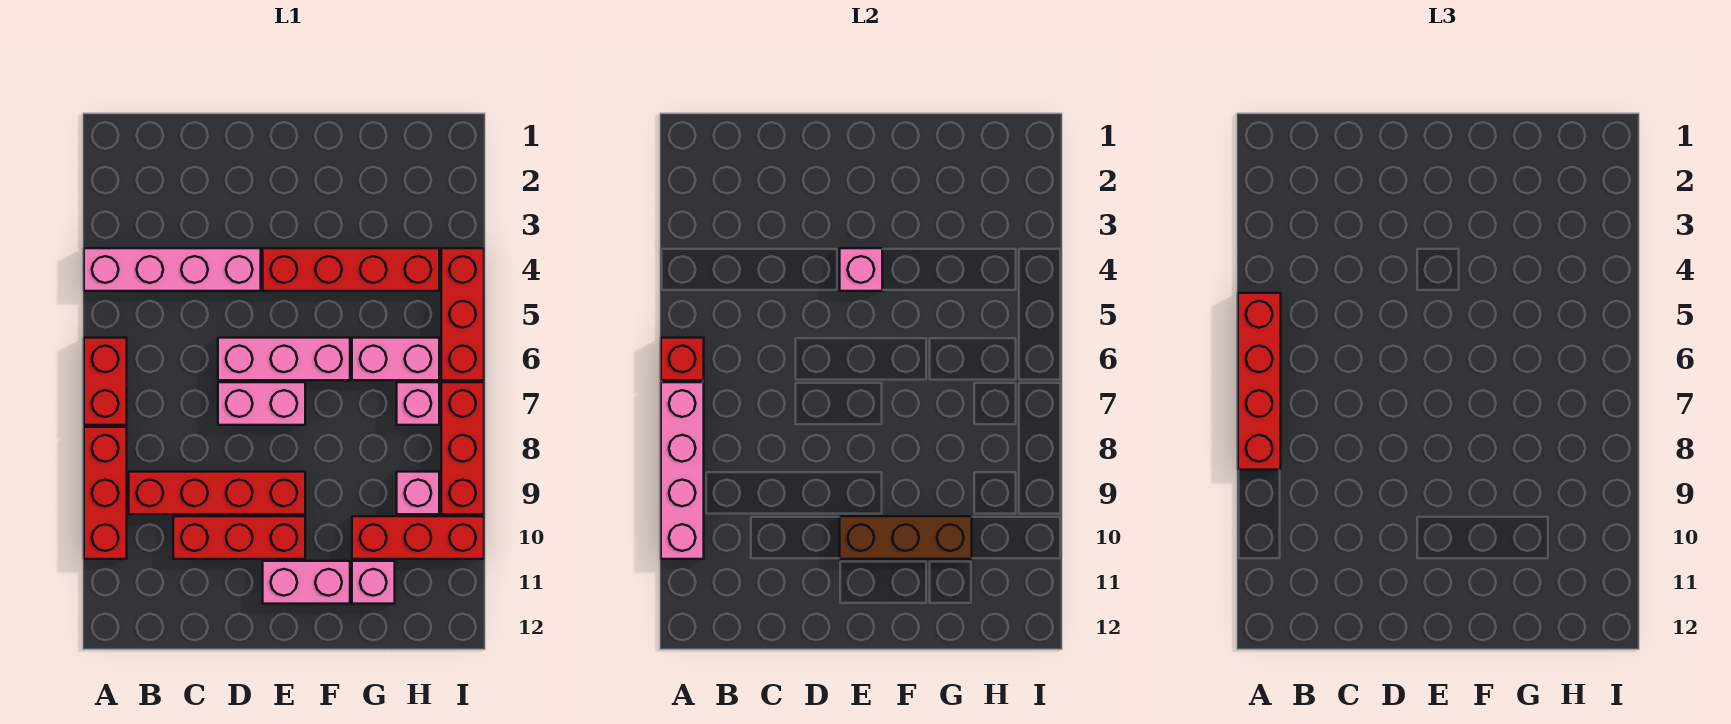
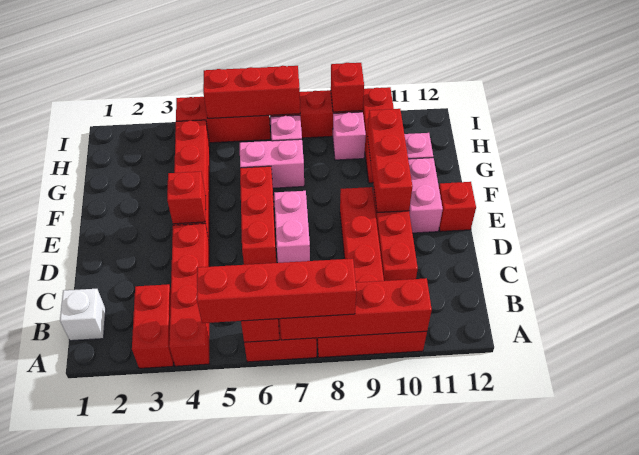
none -> red 1x2 brick [132,284,174,368]
pink 1x4 brick [84,248,261,291] -> red 1x4 brick [169,224,210,366]
pink 1x4 brick [661,382,704,559] -> red 1x4 brick [280,278,432,340]
none -> white 1x1 brick [60,289,106,341]
pink 1x3 brick [218,338,350,380] -> red 1x3 brick [240,166,276,265]
pink 1x1 brick [840,248,882,291] -> red 1x1 brick [167,171,206,224]
brown 1x3 brick [840,516,972,559] -> red 1x3 brick [367,109,412,213]
none -> red 1x1 brick [439,182,476,232]
pink 1x2 brick [352,338,439,380] -> pink 1x2 brick turned to [240,139,304,188]
none -> red 1x3 brick [203,66,300,118]
none -> red 1x1 brick [331,63,364,112]

